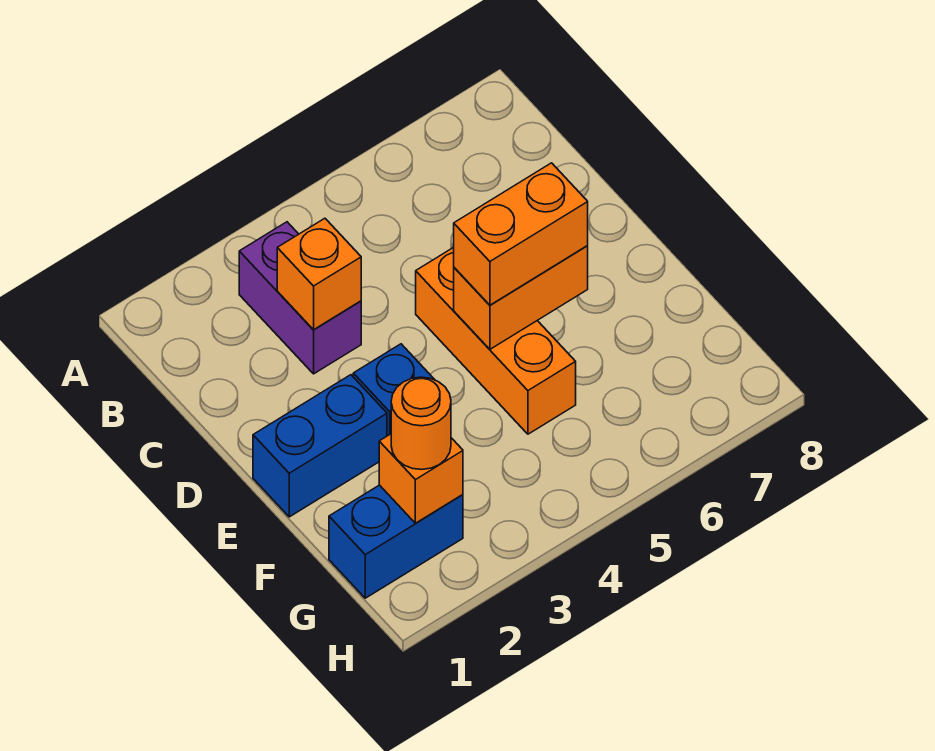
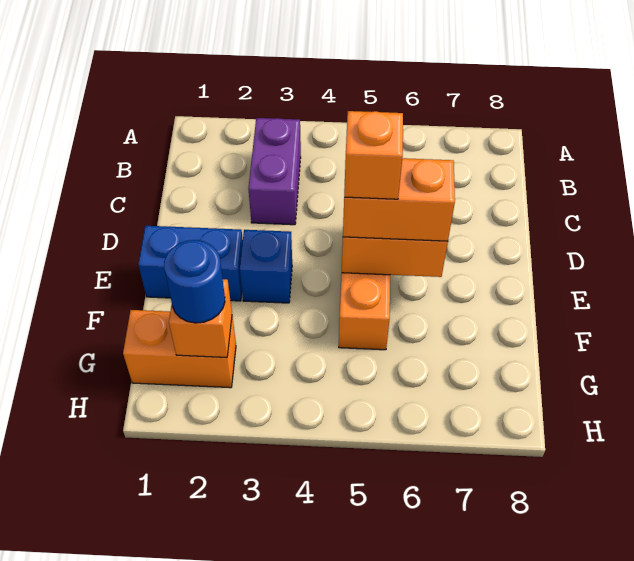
orange 1x1 brick [277,218,361,330] -> orange 1x1 brick moved to [344,111,403,199]
blue 1x2 brick [329,485,463,598] -> orange 1x2 brick [123,310,236,388]
orange 1x1 round brick [391,377,451,470] -> blue 1x1 round brick [164,240,225,323]

